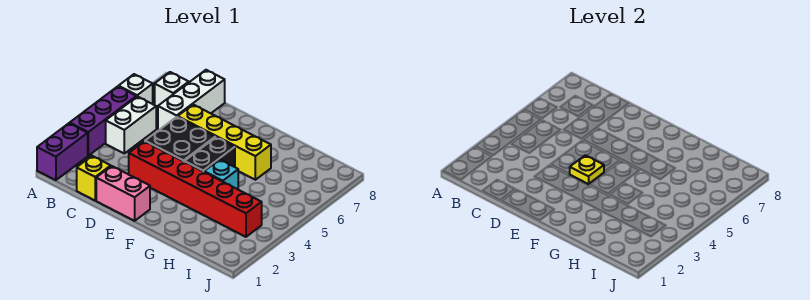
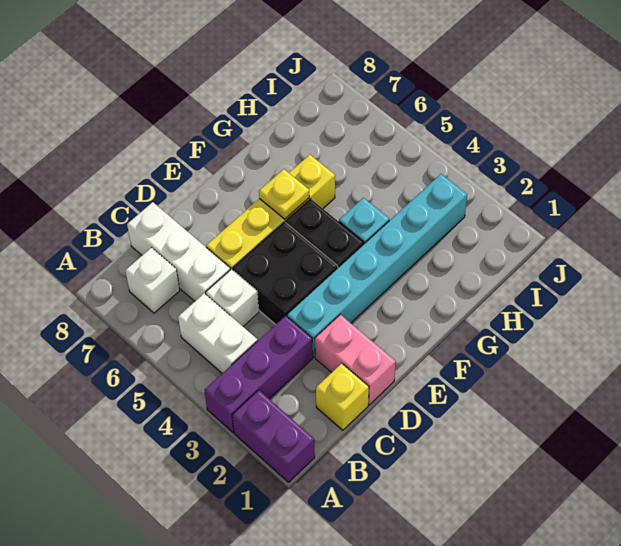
purple 1x3 brick [70,86,136,156] -> purple 1x3 brick turned to [204,316,313,433]
white 1x1 brick [119,74,153,104] -> white 1x1 brick moved to [206,269,259,326]
pink 1x2 brick [96,166,150,221] -> pink 1x2 brick turned to [315,315,396,405]
red 1x6 brick [129,141,262,237] -> cyan 1x6 brick [287,174,467,357]
yellow 1x1 plate [570,155,604,184] -> yellow 1x1 plate moved to [259,169,309,219]

